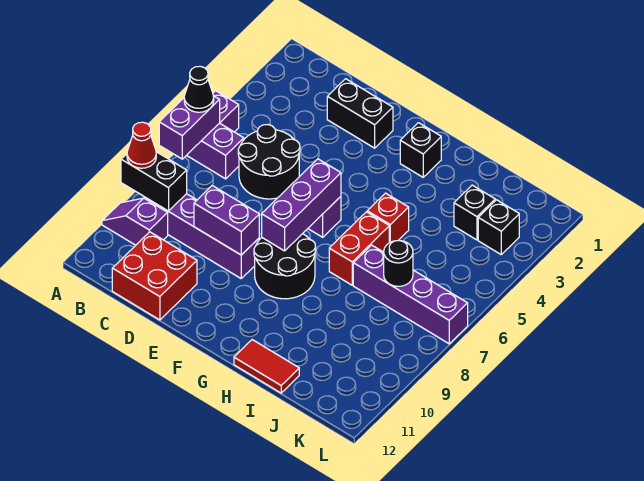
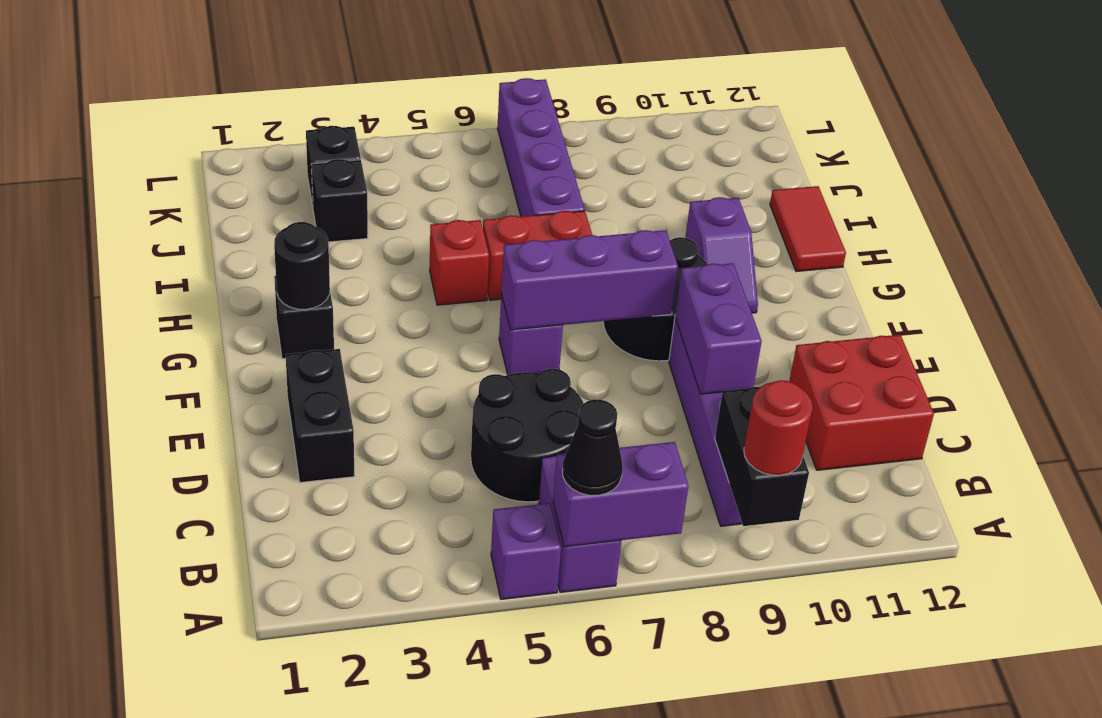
red 1x1 cone [127,122,156,168] -> red 1x1 round brick [744,380,813,475]
purple 1x2 slope [102,198,168,245] -> purple 1x2 slope moved to [685,197,758,313]
black 1x1 round brick [384,240,413,286] -> black 1x1 round brick moved to [274,222,330,309]

